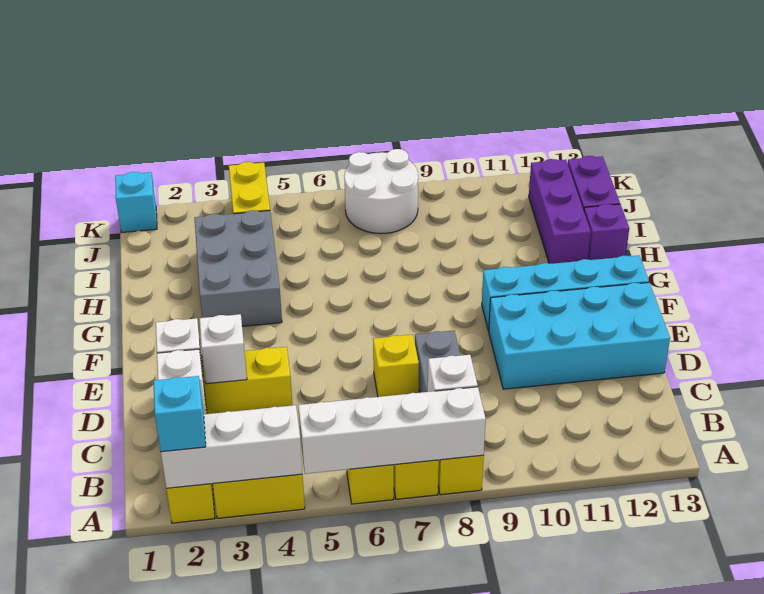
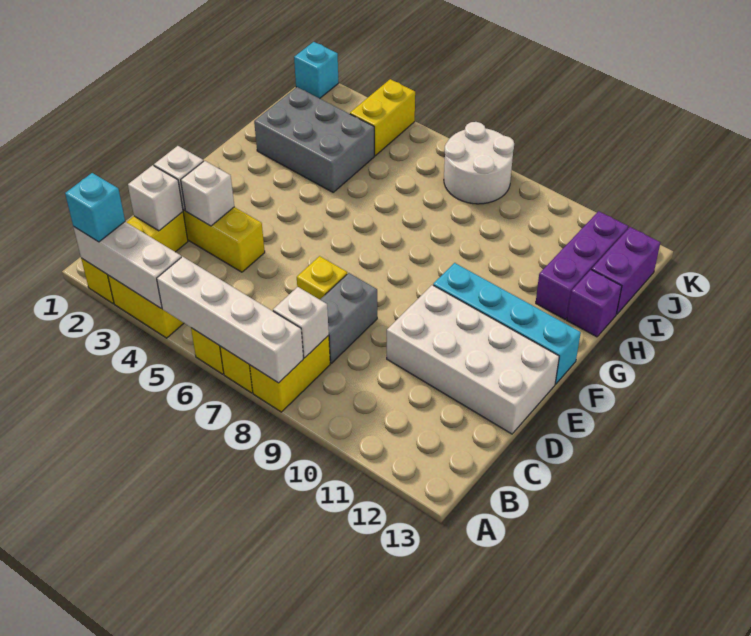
cyan 2x4 brick [489,283,670,389] -> white 2x4 brick [387,285,559,434]
grey 2x3 brick [194,210,282,326] -> grey 2x3 brick turned to [254,87,374,192]

